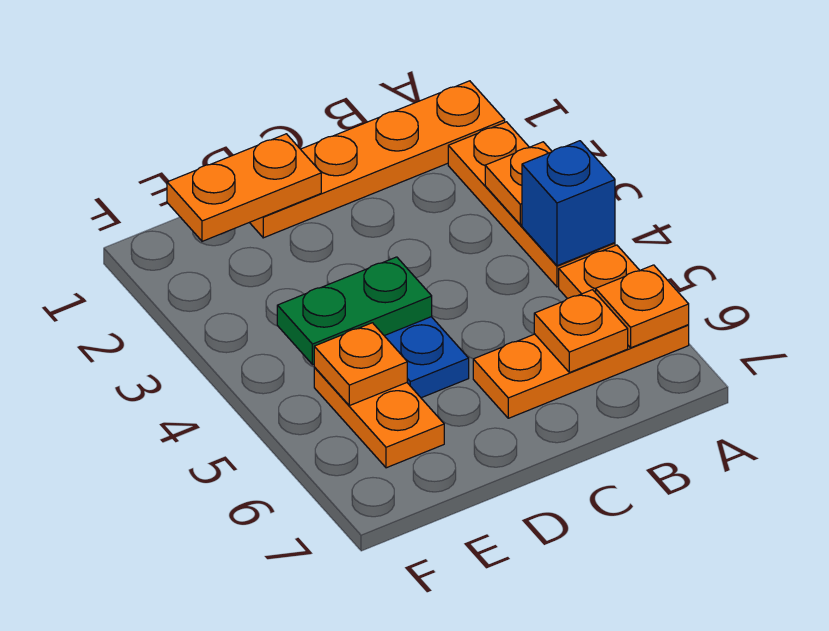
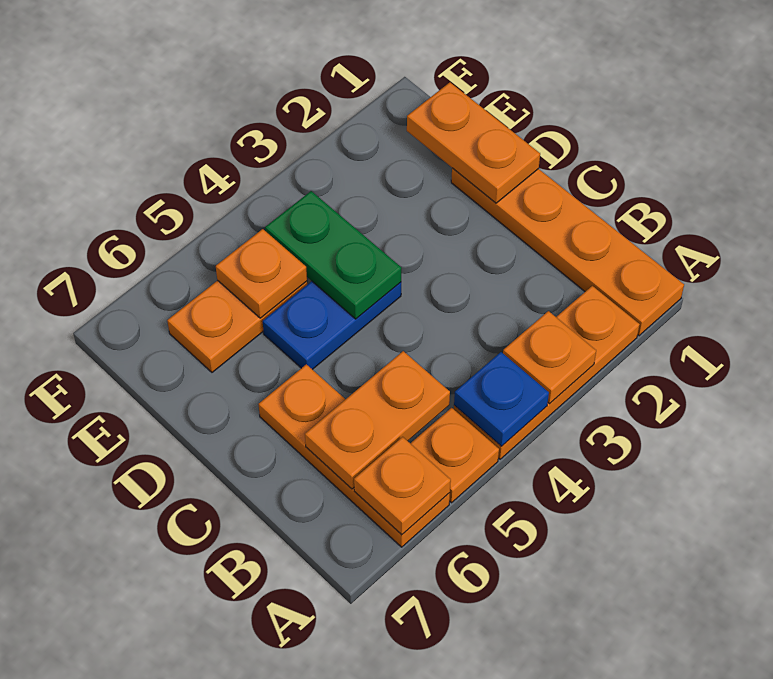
blue 1x1 brick [522,141,615,266] -> blue 1x1 plate [454,352,549,446]
orange 1x1 plate [534,290,628,373] -> orange 1x2 plate [305,351,450,489]

